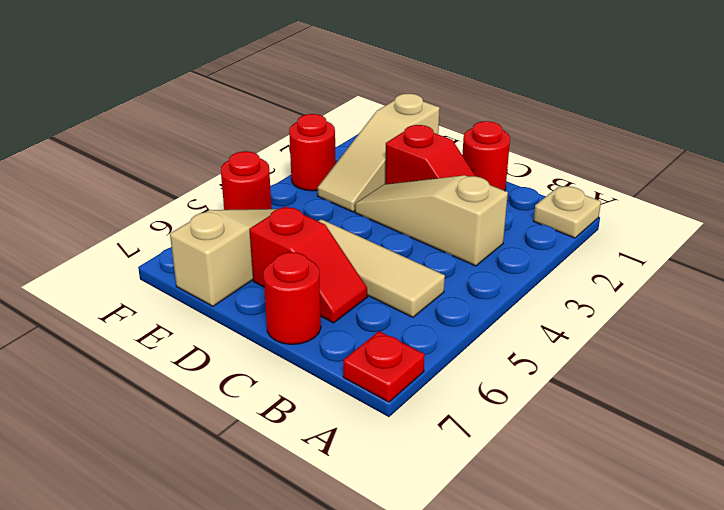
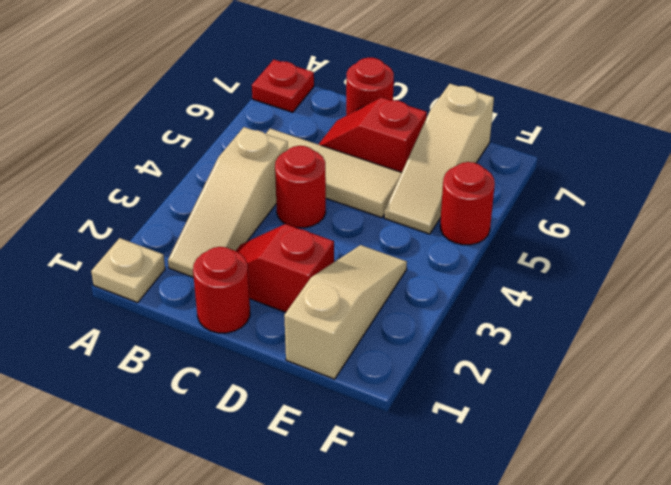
tan 1x3 slope [355,175,508,266] -> tan 1x3 slope turned to [168,127,288,278]
red 1x1 round brick [289,114,336,191] -> red 1x1 round brick moved to [275,146,326,228]

